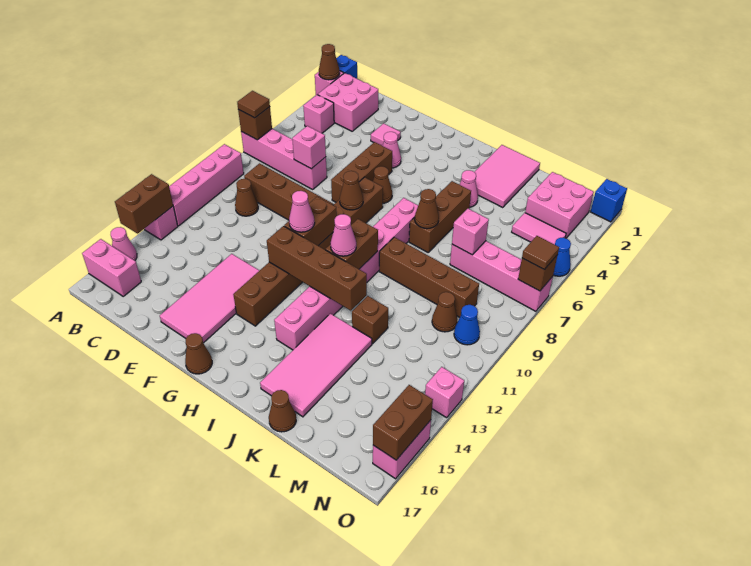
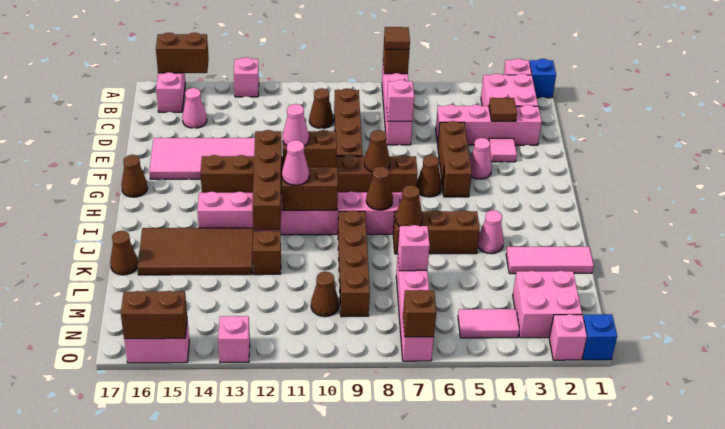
brown 1x1 cone [319,44,340,80] -> brown 1x1 cone moved to [366,166,393,210]
pink 1x4 brick [169,144,244,226] -> pink 1x4 brick moved to [436,105,542,145]
brown 1x2 brick [115,174,173,234] -> brown 1x2 brick moved to [156,33,209,73]
pink 1x1 cone [111,227,137,261] -> pink 1x1 cone moved to [182,88,207,128]
pink 1x1 brick [303,95,334,133] -> pink 1x1 brick moved to [549,314,587,360]
brown 1x3 brick [331,142,392,202] -> brown 1x3 brick turned to [438,121,472,197]
pink 2x3 tile [475,145,540,208] -> pink 1x3 tile [506,247,594,274]
pink 2x4 tile [260,314,372,417] -> brown 2x4 tile [137,228,253,275]
pink 1x2 tile [512,213,566,245] -> pink 1x2 tile turned to [458,309,519,338]
blue 1x1 cone [454,305,480,345] -> none
blue 1x1 cone [553,238,571,276] -> none
brown 1x1 tile [522,236,559,270] -> brown 1x1 tile moved to [489,98,517,121]

